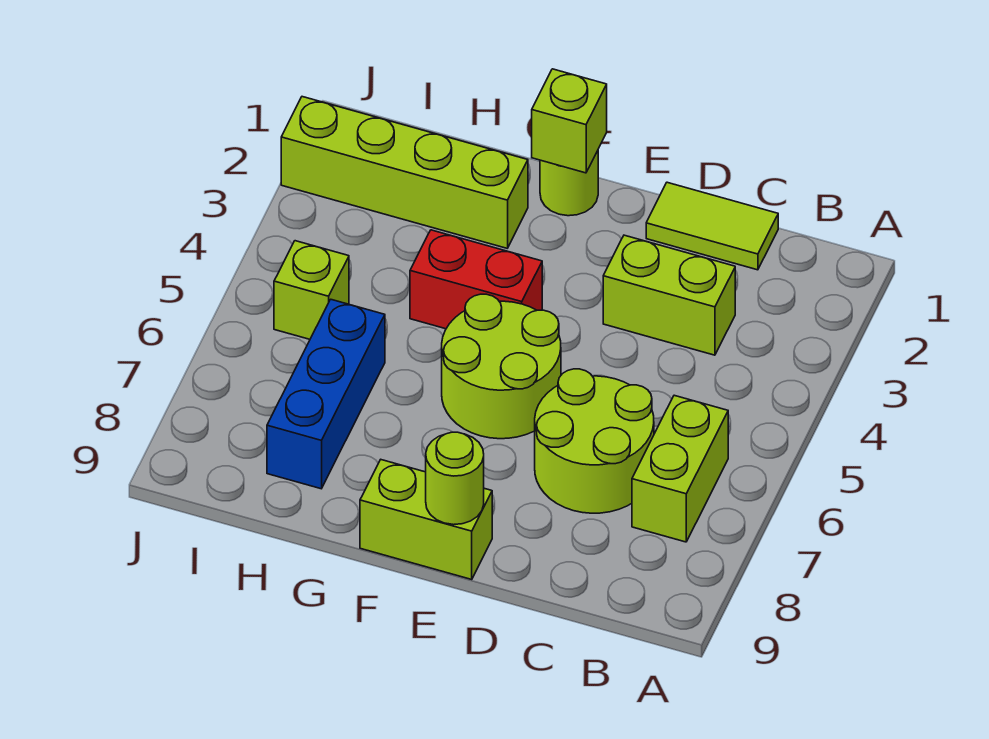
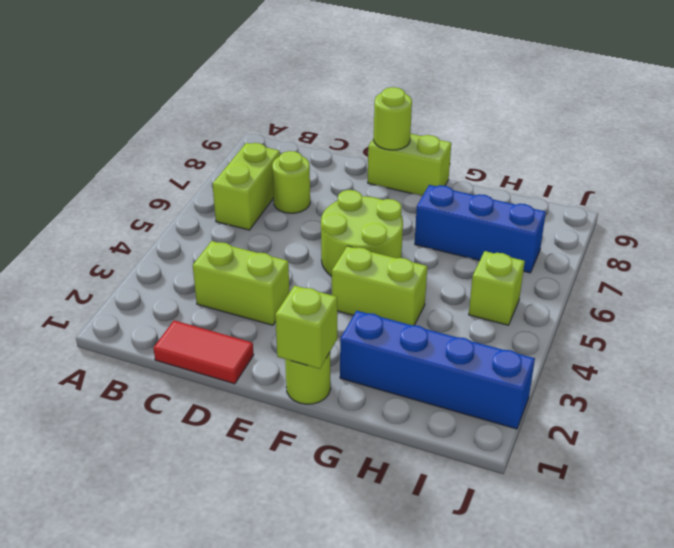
lime 1x2 tile [646,182,778,270] -> red 1x2 tile [153,320,254,384]
lime 2x2 round brick [535,369,654,513] -> lime 1x1 round brick [272,151,310,213]
red 1x2 brick [410,230,542,329] -> lime 1x2 brick [332,246,427,325]
lime 1x4 brick [281,97,528,248] -> blue 1x4 brick [340,311,535,429]
blue 1x3 brick [267,299,385,489] -> blue 1x3 brick turned to [415,185,546,273]

